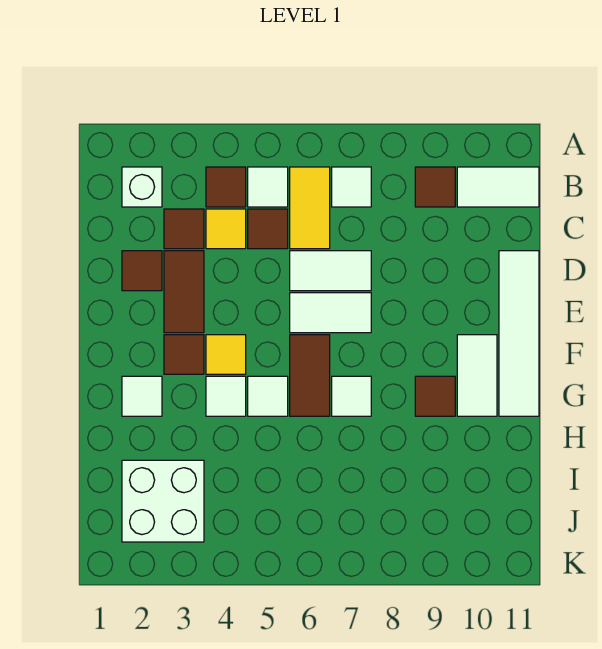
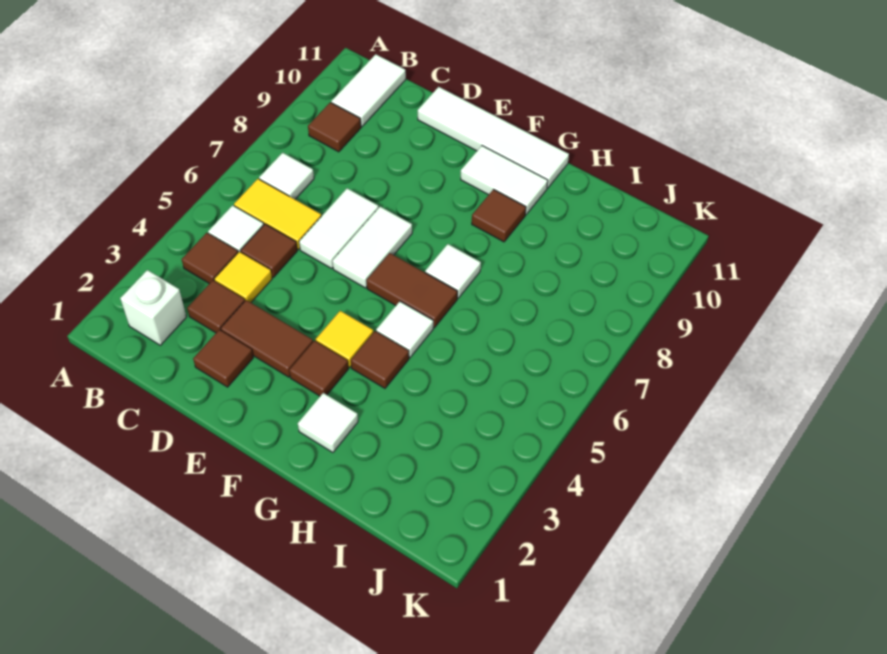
white 1x1 tile [206,376,246,416] -> brown 1x1 tile [351,331,409,388]
white 2x2 brick [122,460,204,542] -> none

